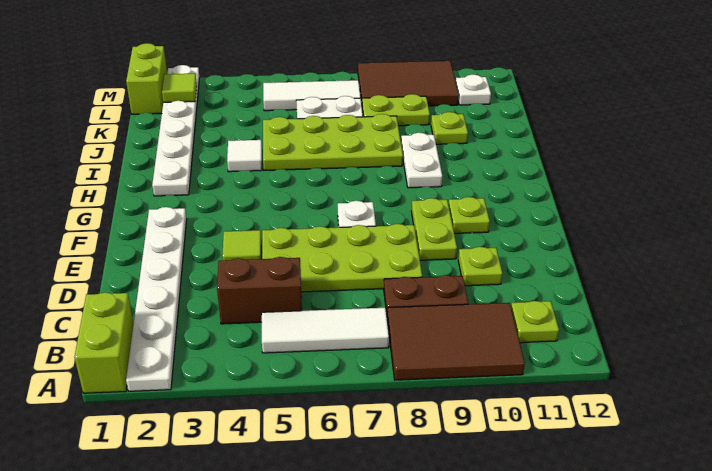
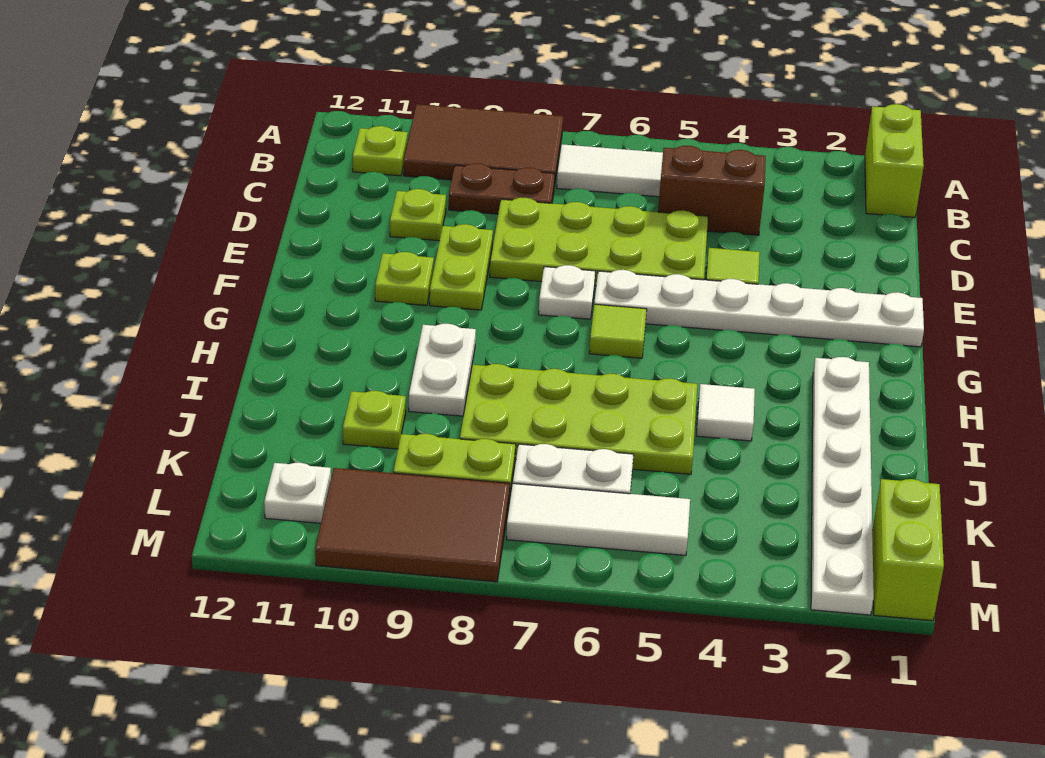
white 1x6 plate [126,207,187,391] -> white 1x6 plate turned to [594,270,924,347]
lime 1x1 tile [162,74,197,102] -> lime 1x1 tile moved to [589,304,647,358]

